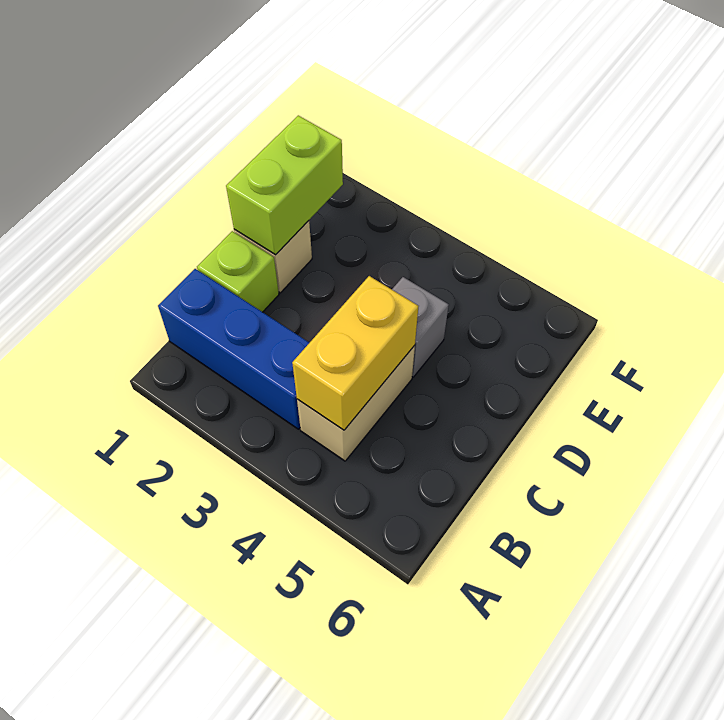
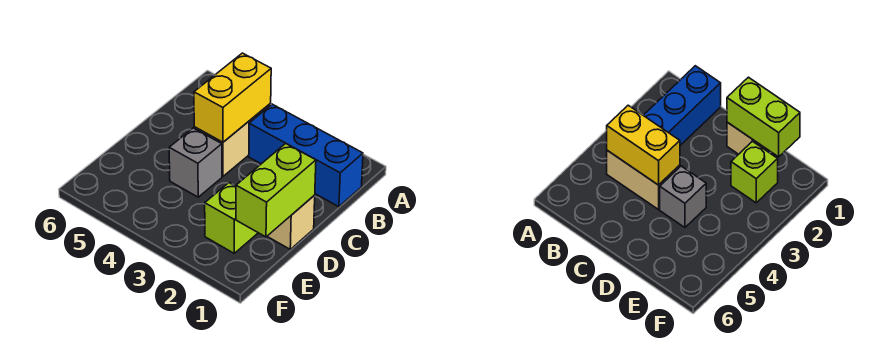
lime 1x1 brick [197,231,279,312] -> lime 1x1 brick moved to [205,183,258,253]

